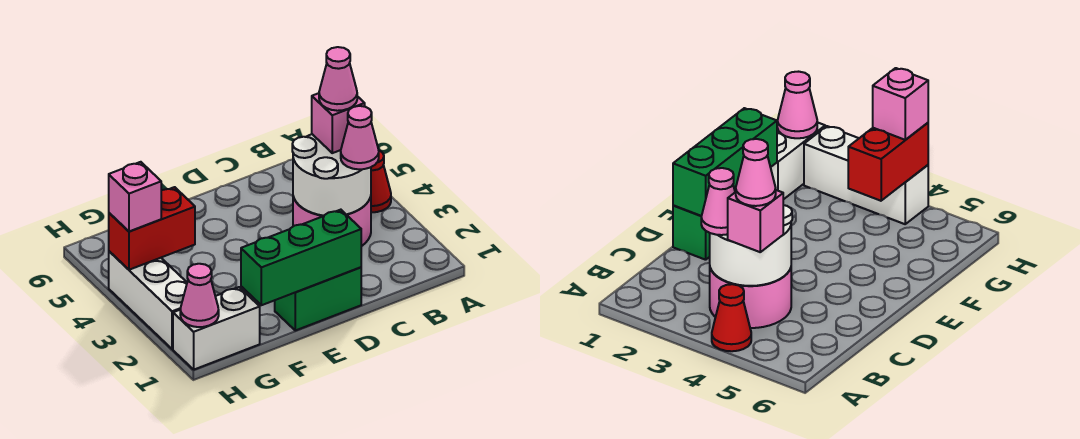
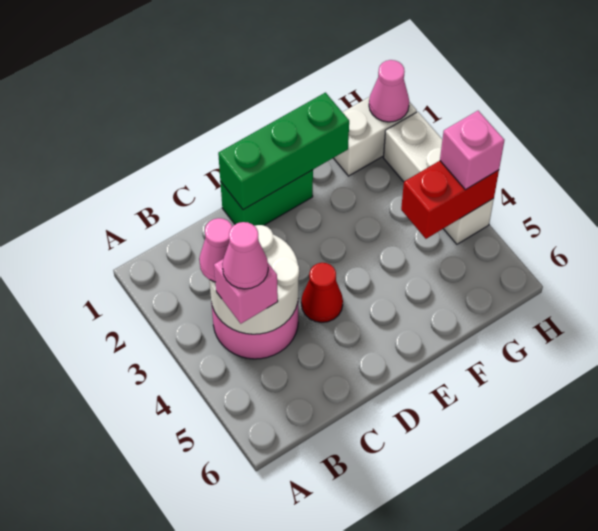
red 1x1 cone [371,151,391,212] -> red 1x1 cone moved to [301,263,343,322]

